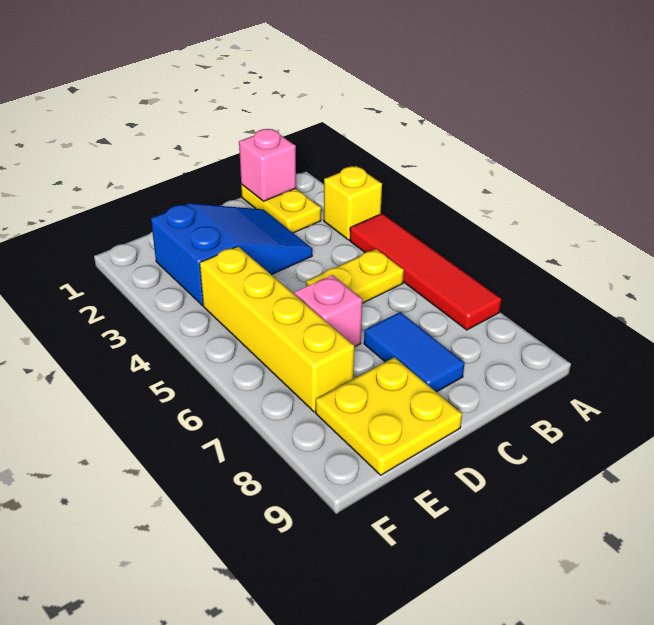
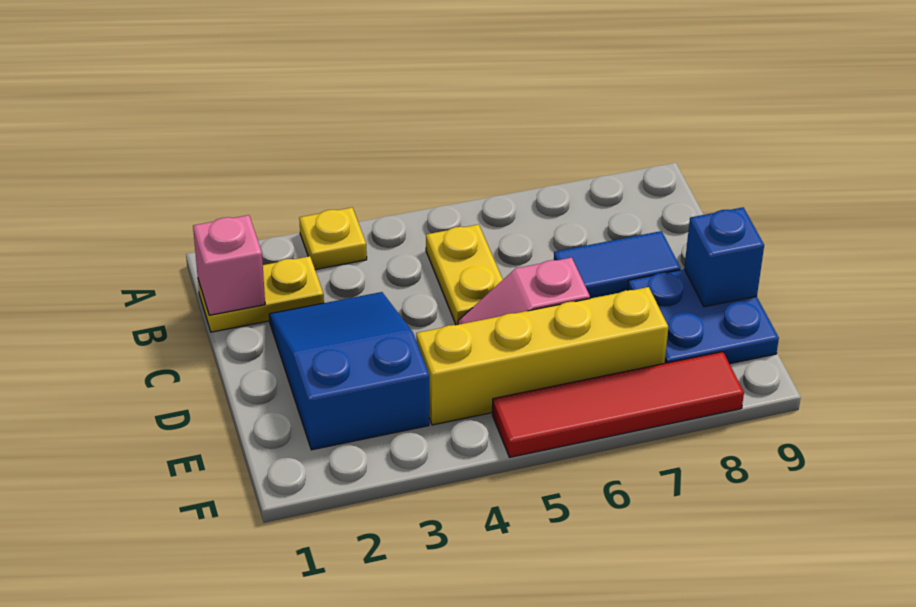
yellow 1x1 brick [324,166,382,240] -> yellow 1x1 plate [299,208,367,270]
red 1x4 tile [350,214,501,330] -> red 1x4 tile moved to [492,352,744,457]
yellow 2x2 plate [316,357,462,475] -> blue 2x2 plate [628,269,779,364]
none -> blue 1x1 brick [684,207,764,307]

